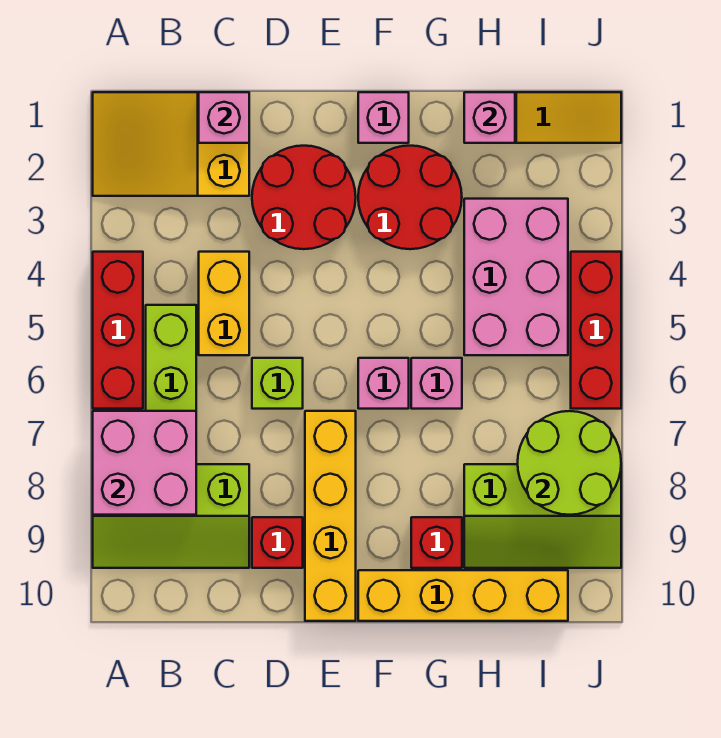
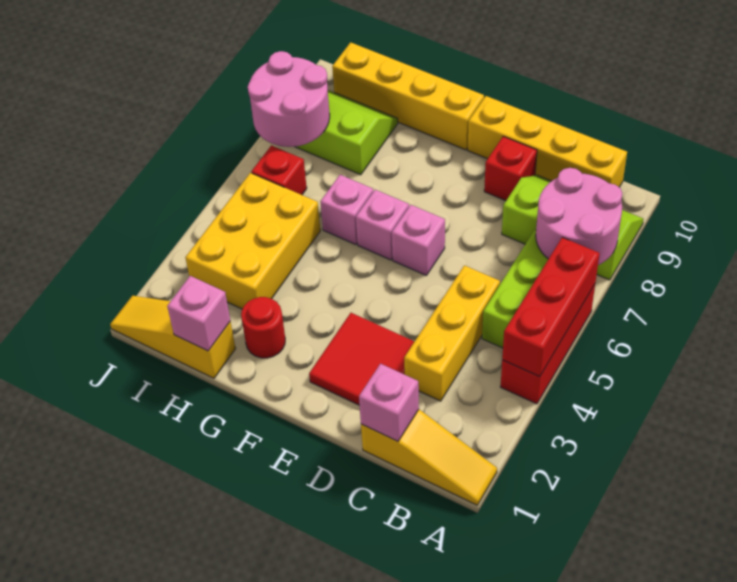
yellow 2x3 slope [93,92,249,196] -> yellow 1x3 slope [361,410,497,505]
pink 2x2 brick [93,411,196,515] -> pink 2x2 round brick [536,168,622,265]
yellow 1x2 brick [199,252,249,355] -> yellow 1x3 brick [404,265,500,401]
red 2x2 round brick [252,146,356,249] -> red 2x2 tile [309,313,414,405]
lime 1x1 brick [252,358,303,409] -> none
yellow 1x4 brick [305,411,356,621] -> yellow 1x4 brick turned to [468,96,627,187]
pink 1x1 brick [358,92,409,143] -> pink 1x1 brick moved to [392,205,445,276]
red 2x2 round brick [358,146,462,249] -> red 1x1 round brick [241,297,285,358]
red 1x1 brick [411,517,462,568] -> red 1x1 brick moved to [251,145,307,195]
pink 2x3 brick [464,199,568,355] -> yellow 2x3 brick [185,173,320,309]
lime 2x2 round brick [518,411,621,515] -> pink 2x2 round brick [248,51,330,147]
red 1x3 brick [571,252,621,409] -> red 1x3 brick moved to [502,237,600,377]

